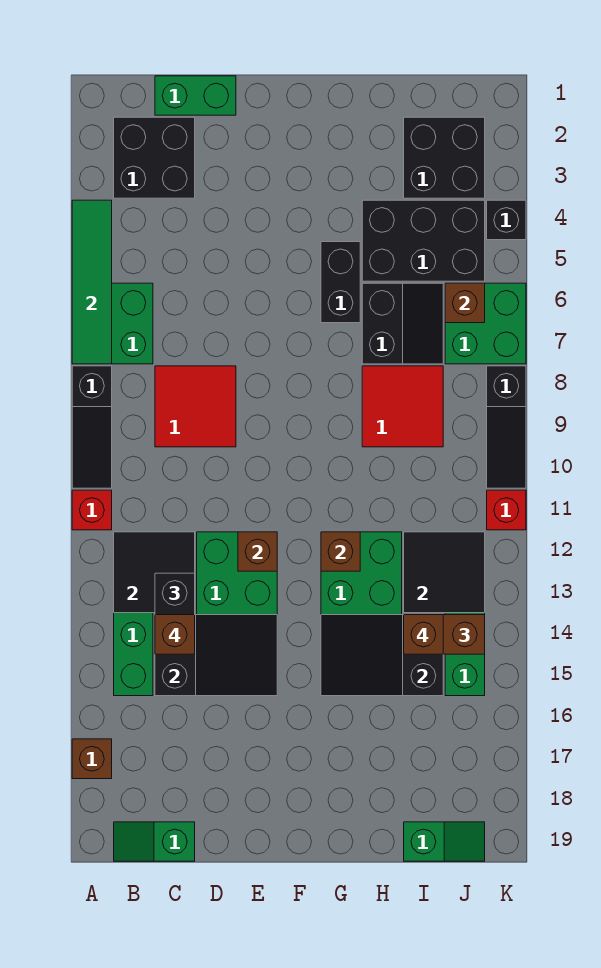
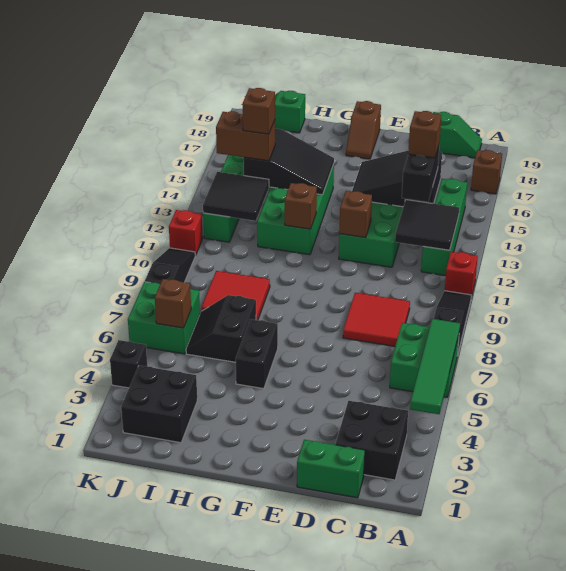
none -> brown 1x2 slope [346,101,381,159]
black 2x3 brick [362,200,485,281] -> none

